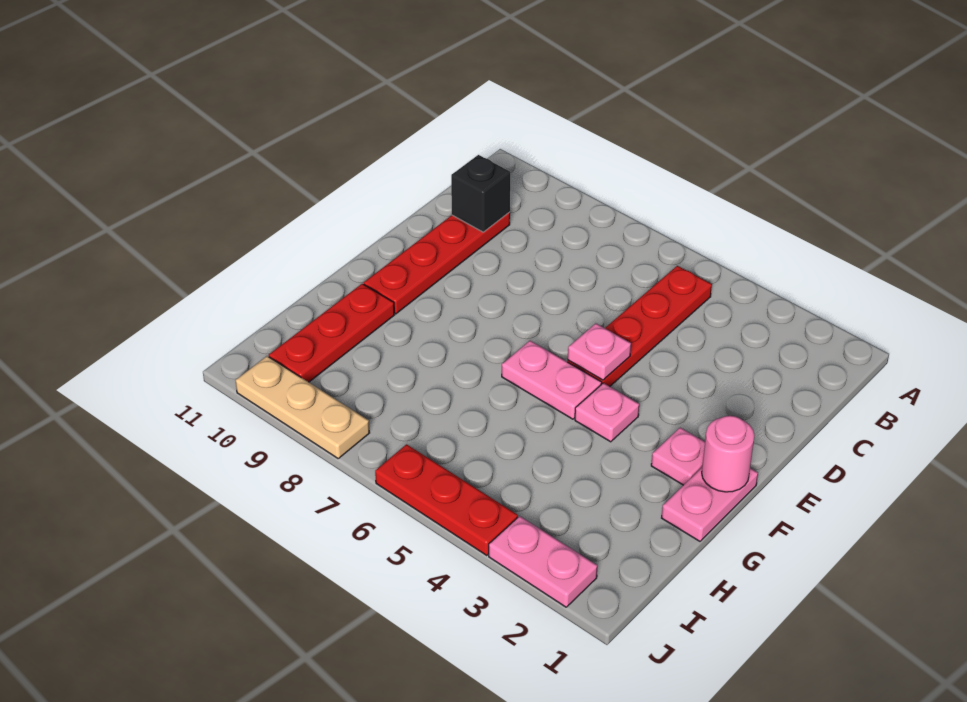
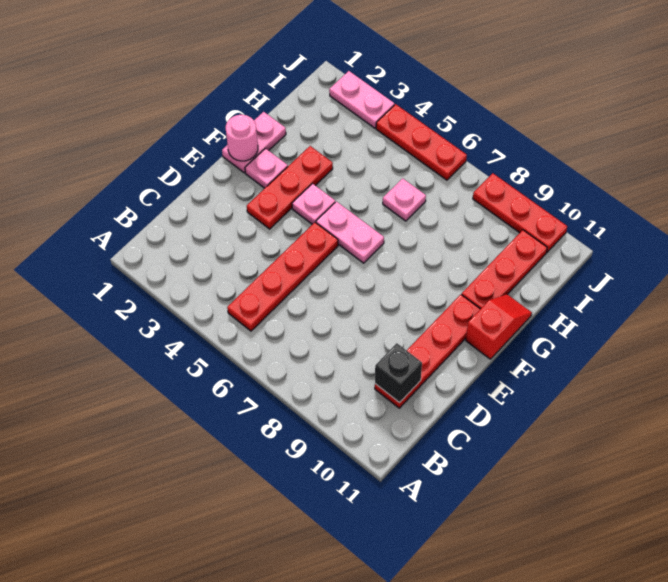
none -> red 1x3 plate [247,146,333,229]
pink 1x1 plate [568,323,631,380] -> pink 1x1 plate moved to [383,178,426,221]
none -> red 1x2 slope [466,294,532,359]
tan 1x3 plate [235,356,370,458] -> red 1x3 plate [473,173,567,252]

